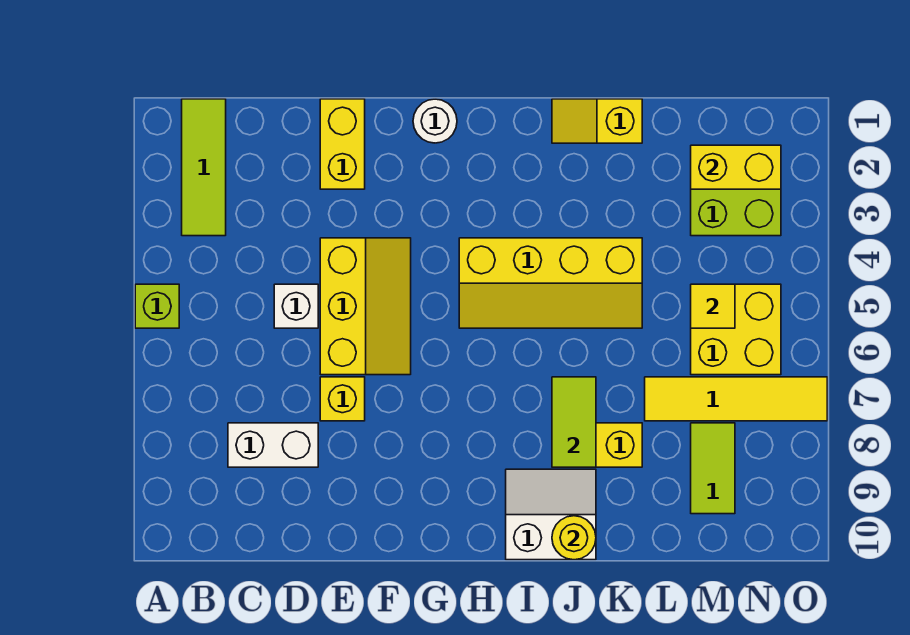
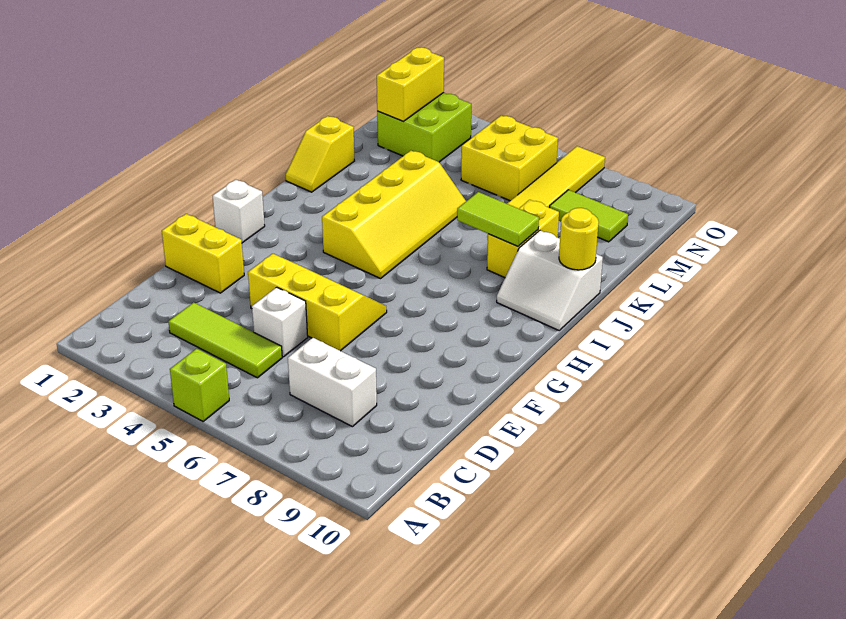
lime 1x3 tile [182,99,226,236] -> lime 1x3 tile moved to [168,302,282,378]
white 1x2 brick [228,423,318,467] -> white 1x2 brick turned to [288,338,377,427]
yellow 1x1 brick [320,377,365,421] -> none
white 1x1 round brick [413,99,457,143] -> white 1x1 brick [213,180,265,243]
white 2x2 slope [506,469,596,560] -> white 2x2 slope turned to [497,230,603,330]
yellow 1x1 tile [691,284,735,328] -> none

